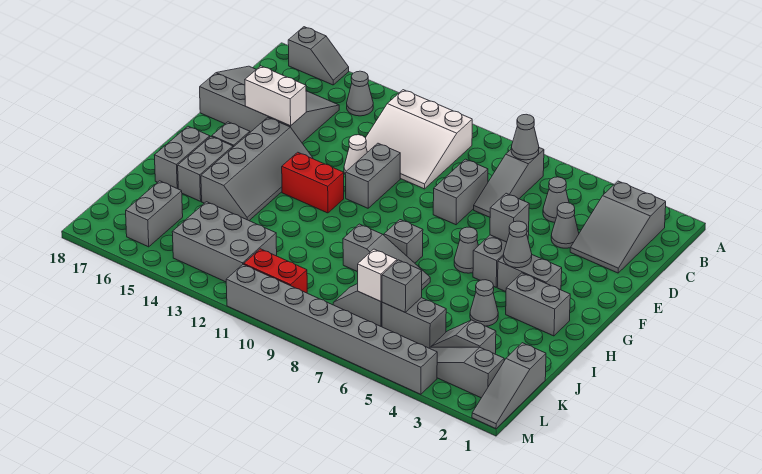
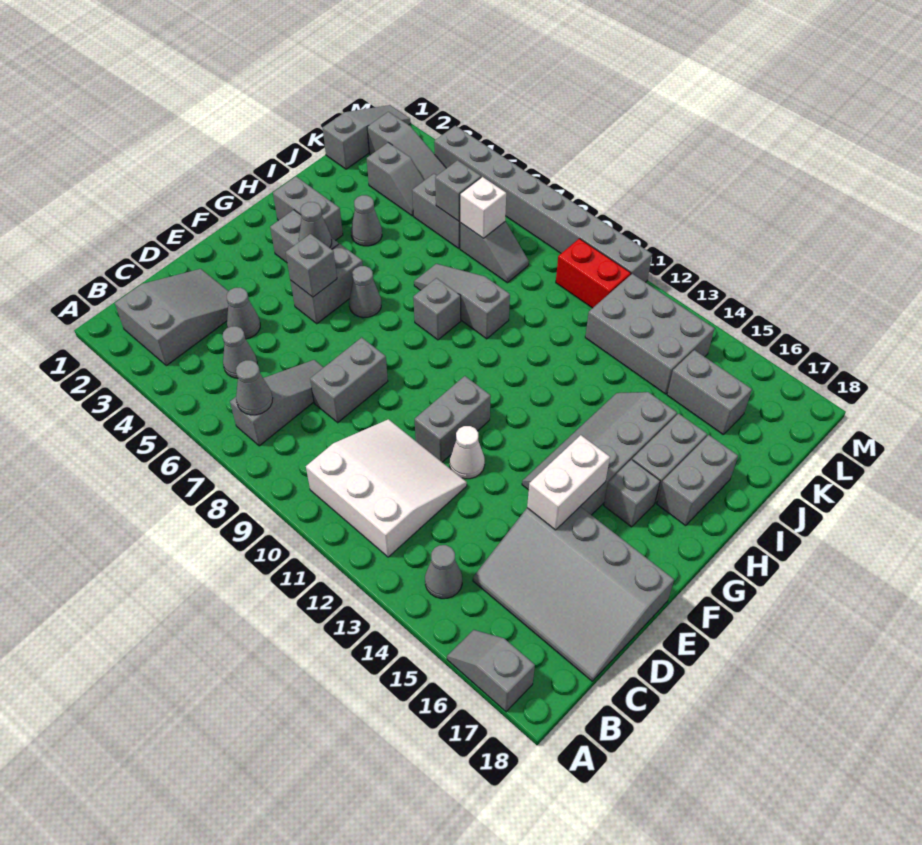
white 1x2 brick [245,66,306,126] -> white 1x2 brick turned to [527,435,610,530]
red 1x2 brick [282,152,344,213] -> none
grey 1x2 brick [126,181,183,247] -> grey 1x2 brick turned to [667,350,752,434]

